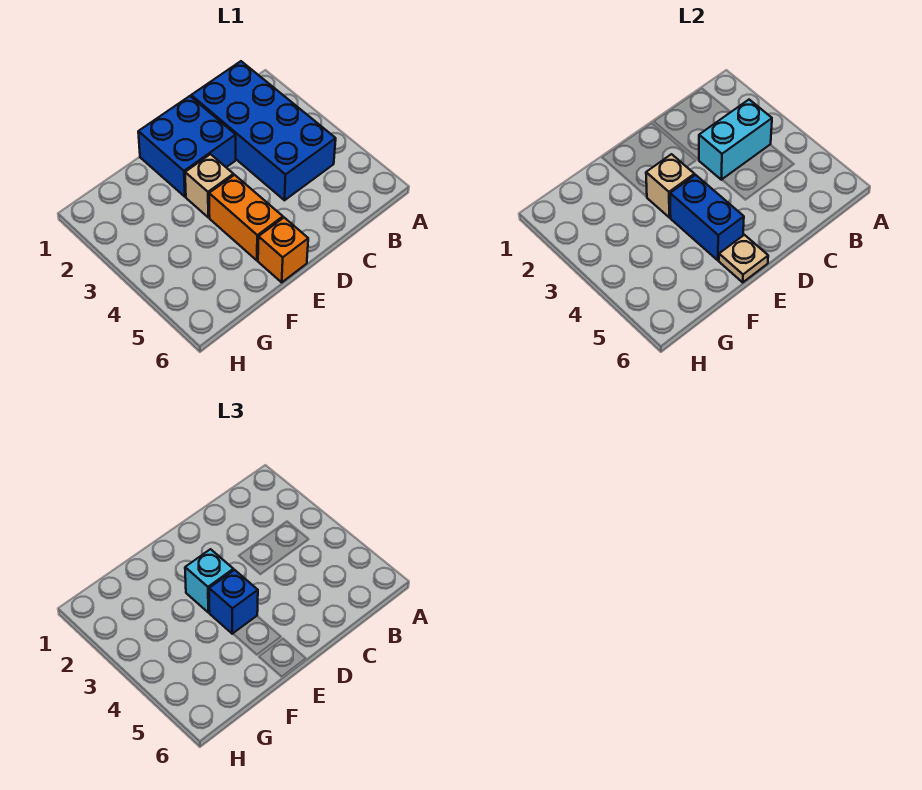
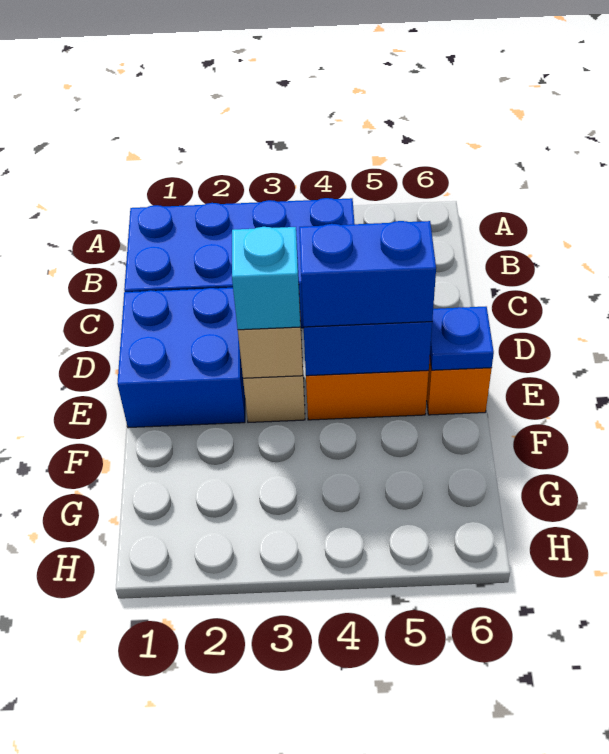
cyan 1x2 brick [699,100,772,180] -> none
blue 1x1 brick [209,570,258,634] -> blue 1x2 brick [299,221,436,327]
tan 1x1 plate [719,235,768,282] -> blue 1x1 plate [430,307,494,370]

